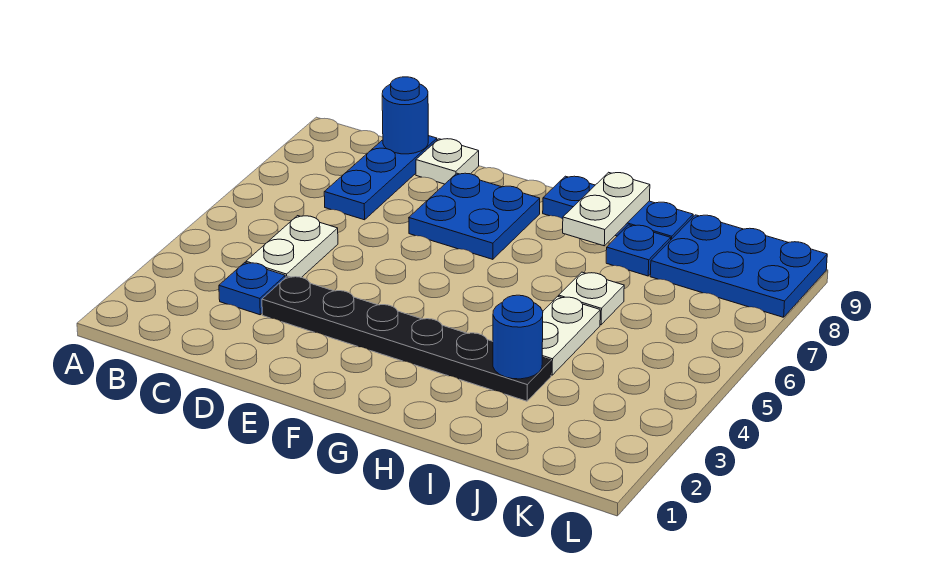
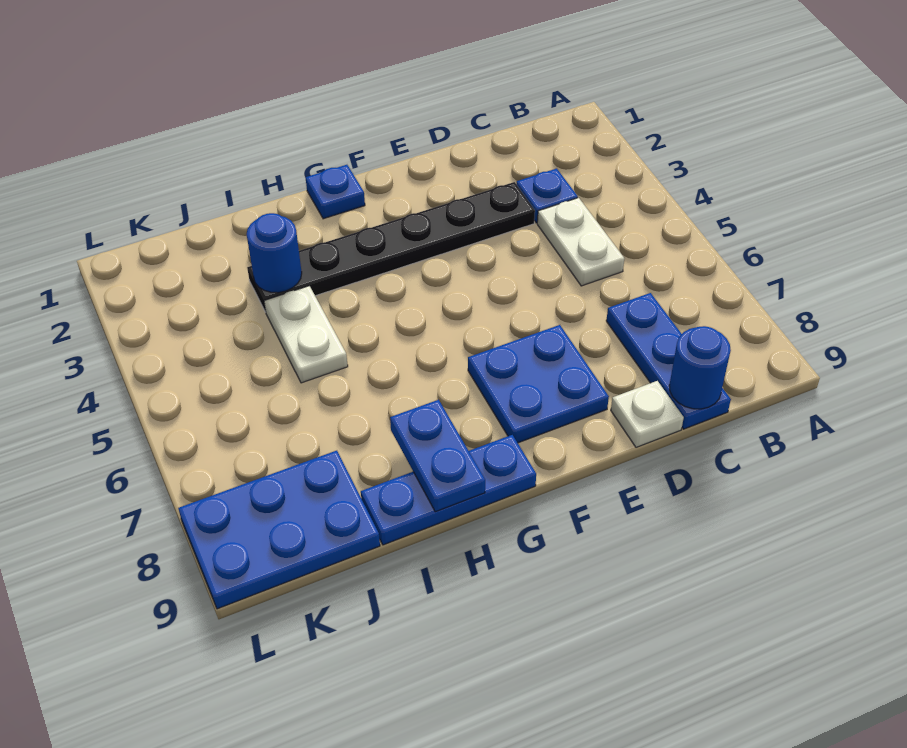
white 1x2 plate [563,172,650,246] -> blue 1x2 plate [390,400,485,512]
white 1x1 plate [559,272,624,325] -> none
blue 1x1 plate [606,225,671,276] -> blue 1x1 plate moved to [306,165,365,219]

